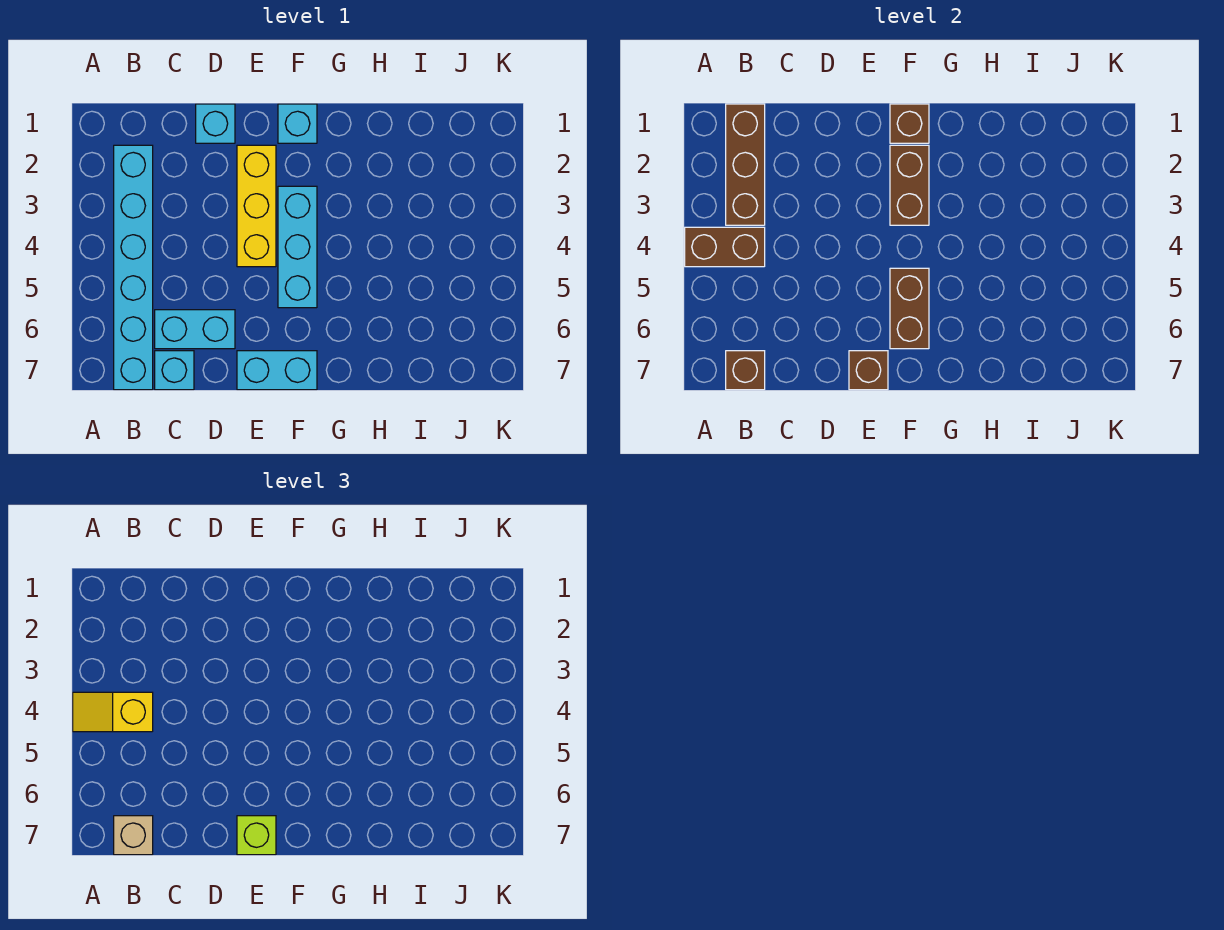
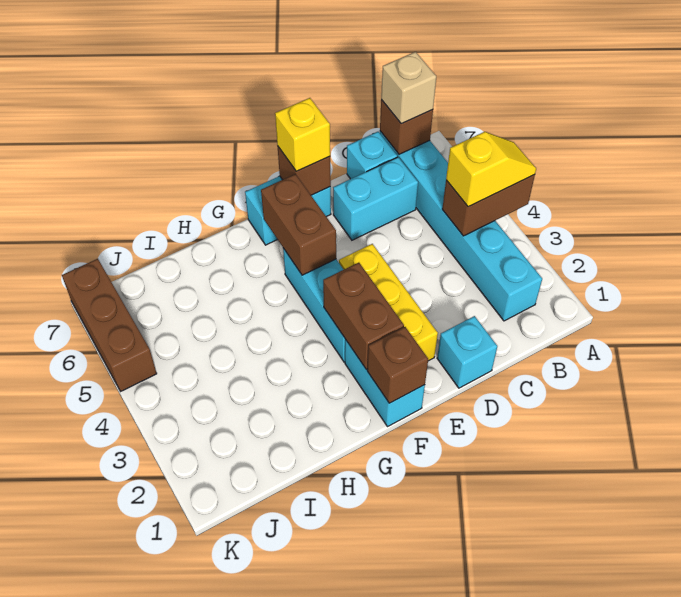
brown 1x3 brick [726,104,765,225] -> brown 1x3 brick moved to [62,259,157,391]
lime 1x1 brick [237,816,276,855] -> yellow 1x1 brick [275,98,330,171]
cyan 1x1 brick [278,104,317,143] -> cyan 1x2 brick [345,339,425,426]

